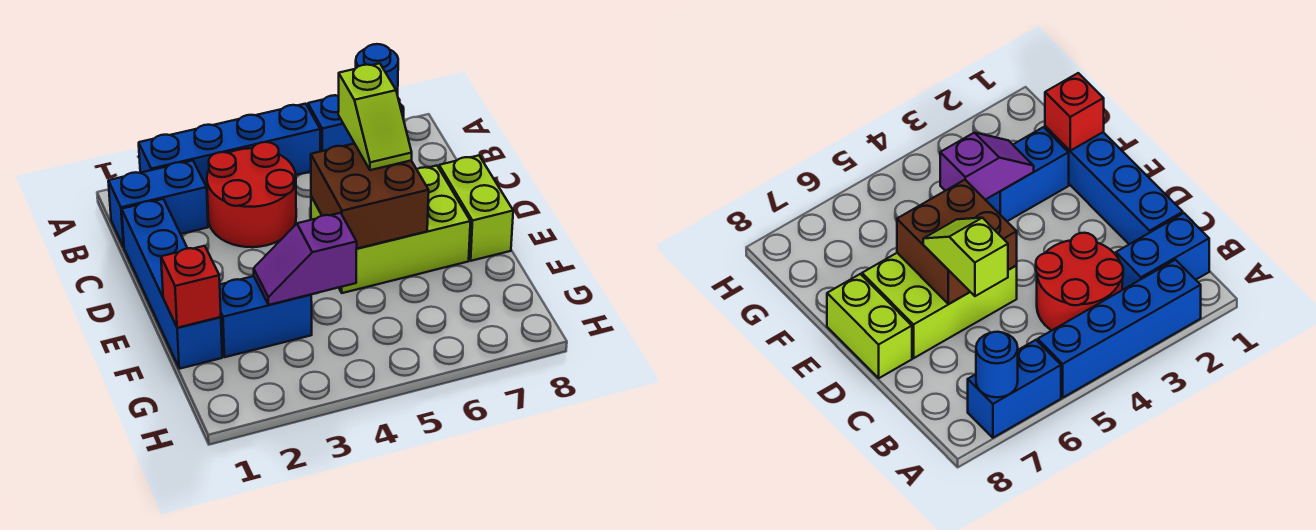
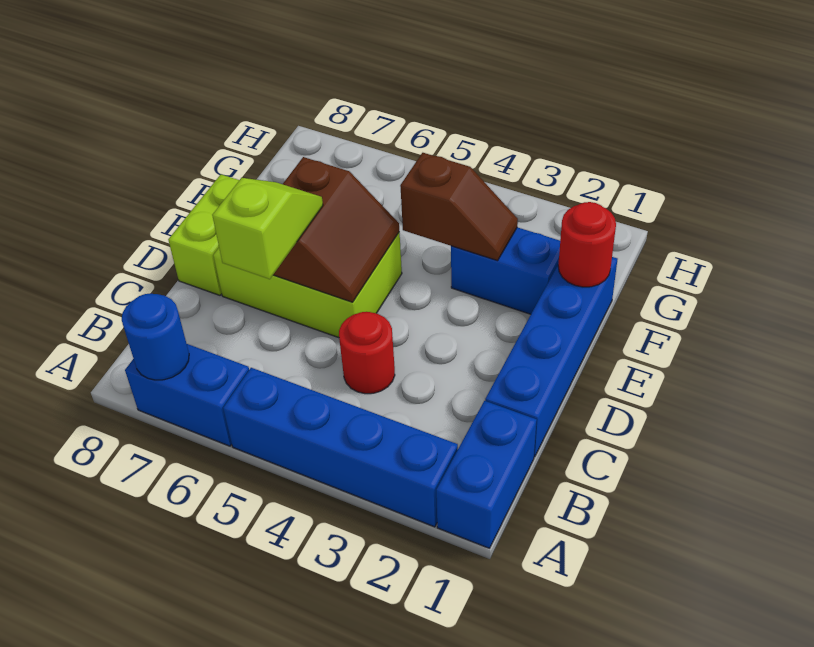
blue 1x2 brick [108,160,208,247] -> blue 1x2 brick turned to [436,401,537,548]
red 2x2 round brick [207,142,296,247] -> red 1x1 round brick [339,312,395,394]
brown 2x2 brick [311,144,429,249] -> brown 2x2 slope [273,157,399,302]
red 1x1 brick [161,246,221,328] -> red 1x1 round brick [558,202,616,287]
purple 1x2 slope [254,213,357,305] -> brown 1x2 slope [400,153,518,261]

